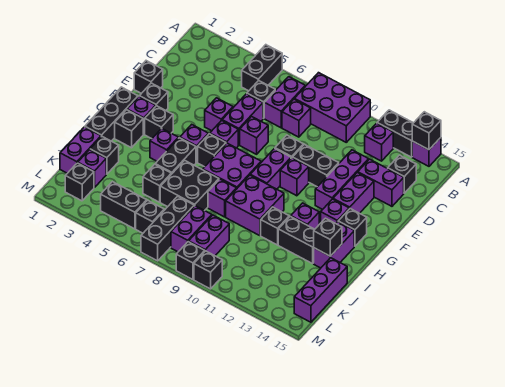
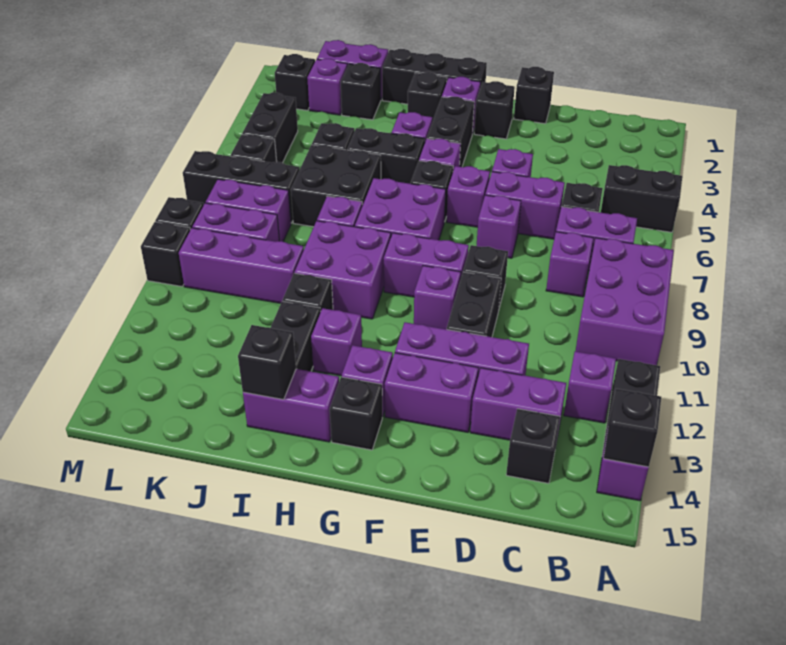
purple 1x2 brick [358,159,404,206] -> purple 1x2 brick turned to [470,368,566,440]
black 1x1 brick [145,106,173,139] -> black 1x2 brick [427,97,474,167]
purple 1x3 brick [294,258,347,322] -> purple 1x3 brick moved to [179,228,304,303]

